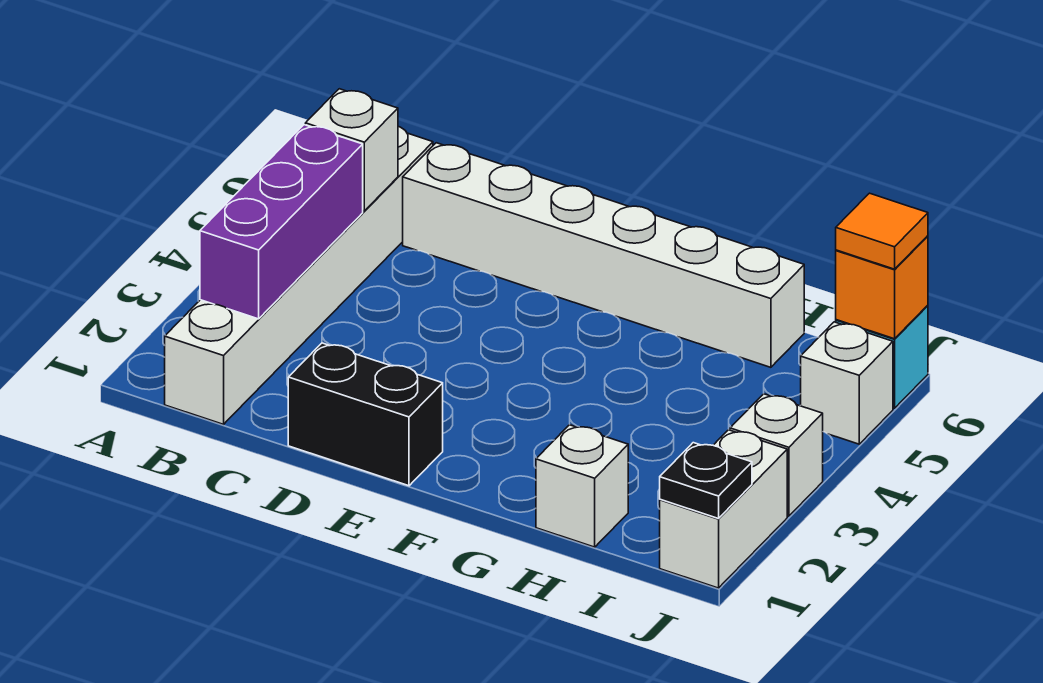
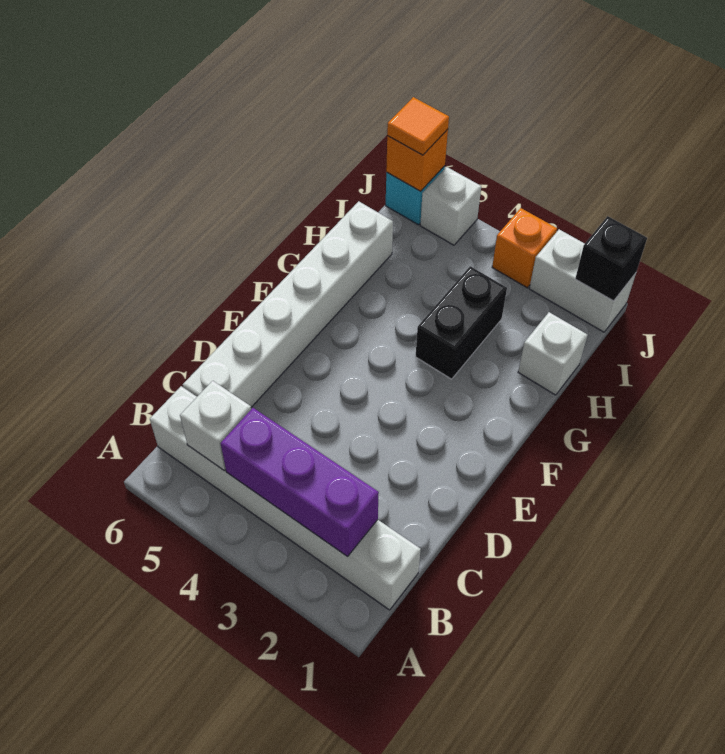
black 1x2 brick [288,343,443,486] -> black 1x2 brick moved to [416,266,507,379]
black 1x1 plate [660,443,752,519] -> black 1x1 brick [575,216,647,301]
white 1x1 brick [730,394,823,516] -> orange 1x1 brick [492,208,557,288]

